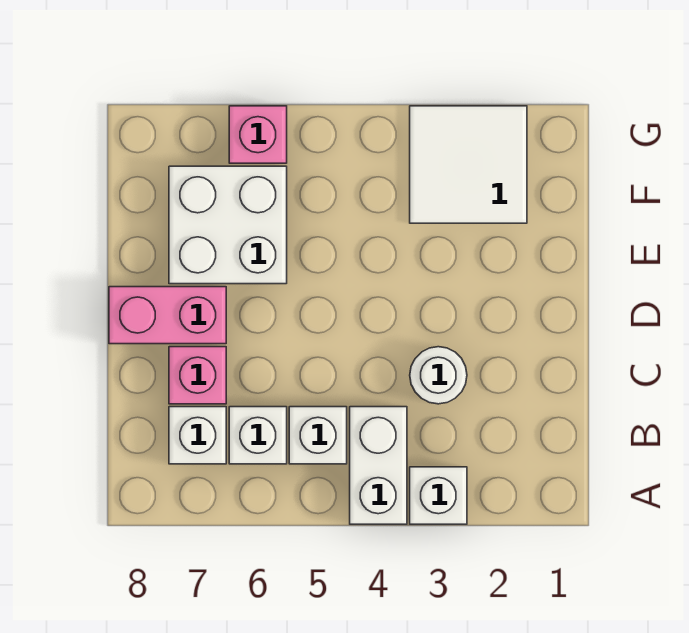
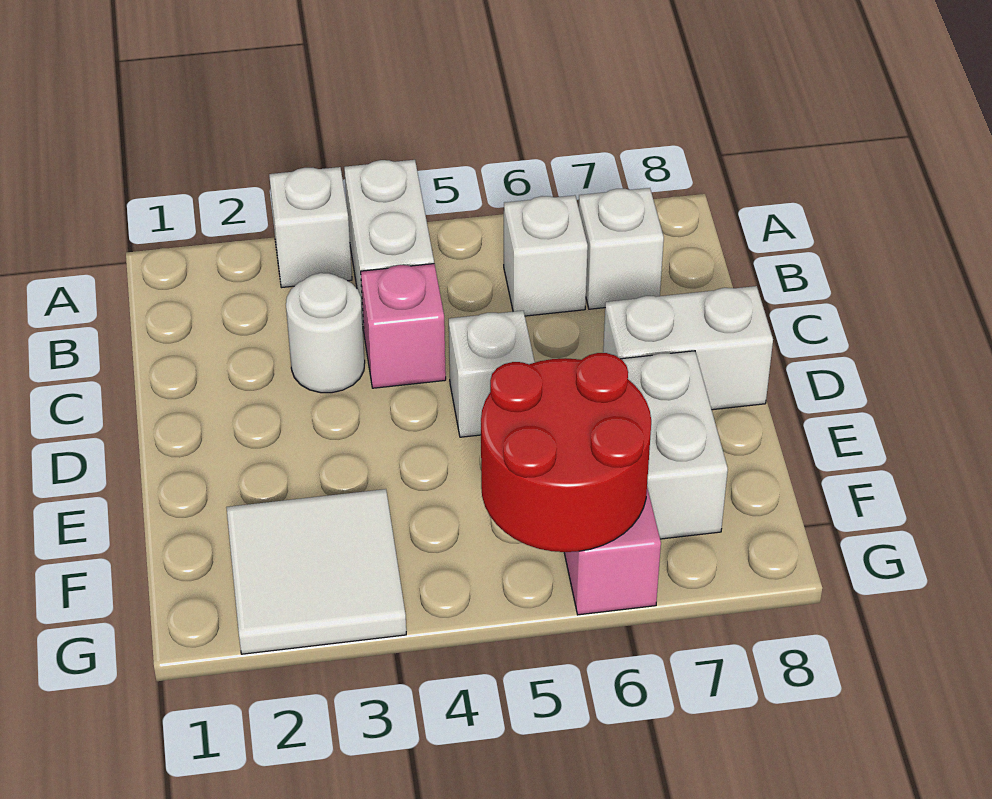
white 1x1 brick [289,407,347,464] -> white 1x1 brick moved to [449,311,535,437]
pink 1x1 brick [169,347,226,404] -> pink 1x1 brick moved to [361,264,446,388]
pink 1x2 brick [109,287,226,344] -> white 1x2 brick [603,286,773,410]
none -> red 2x2 round brick [481,353,651,552]

